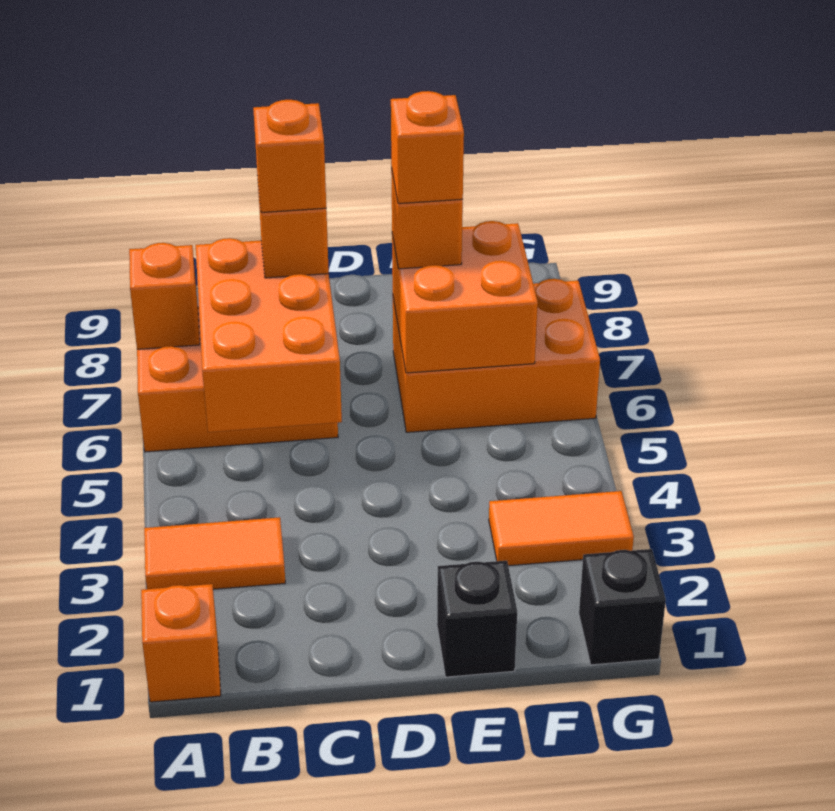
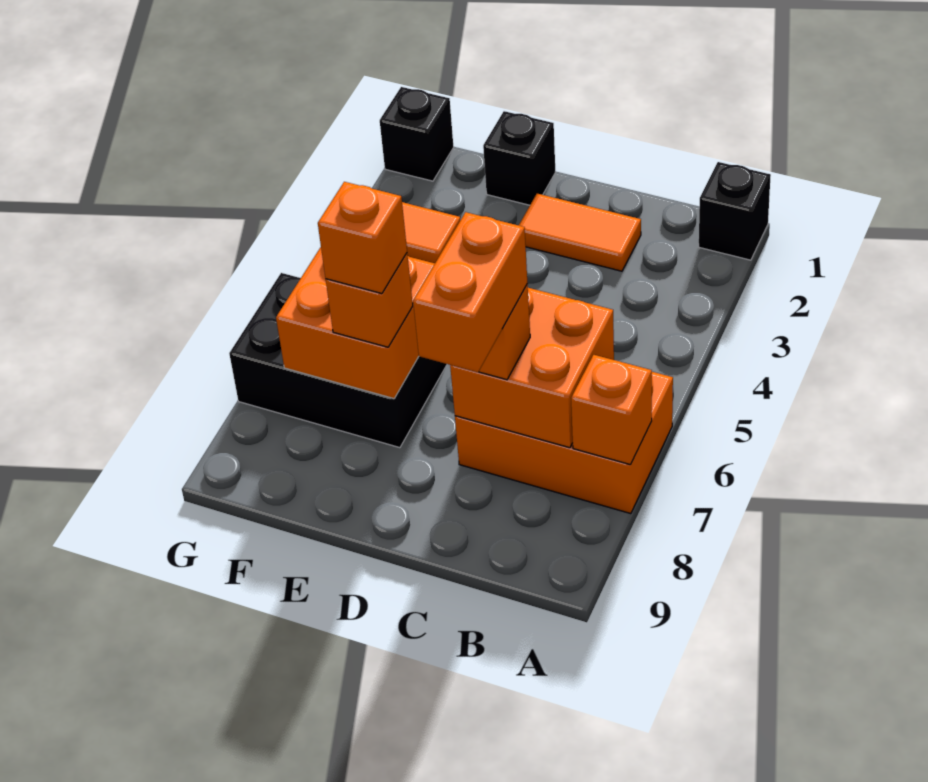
orange 1x1 brick [141,584,221,702] -> black 1x1 brick [699,162,771,260]
orange 1x2 tile [144,517,285,589] -> orange 1x2 tile moved to [519,194,641,271]
orange 2x3 brick [196,238,342,432] -> orange 2x2 brick [450,288,614,448]
orange 1x1 brick [253,100,326,213] -> orange 1x2 brick [413,212,527,372]
orange 2x3 brick [393,279,600,432] -> black 2x3 brick [229,273,447,448]

